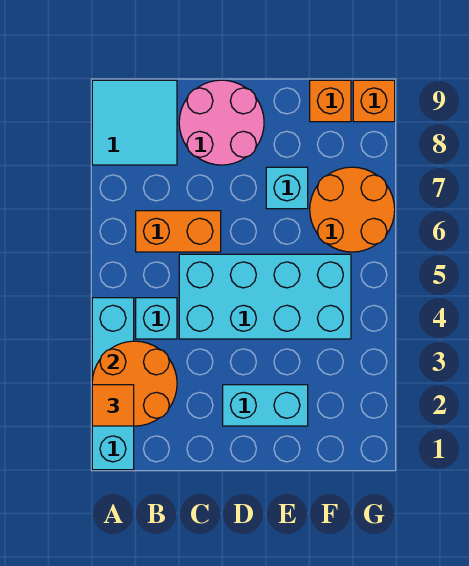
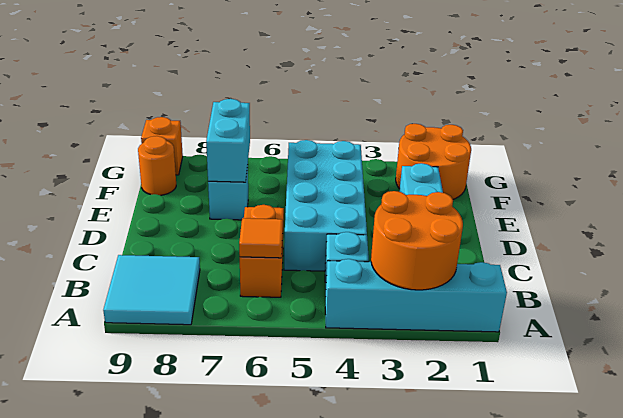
orange 1x1 tile [92,385,134,426] -> orange 1x1 tile moved to [239,218,283,258]
pink 2x2 round brick [179,80,264,165] -> none
none -> cyan 1x2 brick [206,99,250,182]
orange 2x2 round brick [310,167,395,252] -> orange 2x2 round brick moved to [396,124,471,199]
orange 1x1 brick [310,80,351,122] -> orange 1x1 round brick [138,136,176,195]

